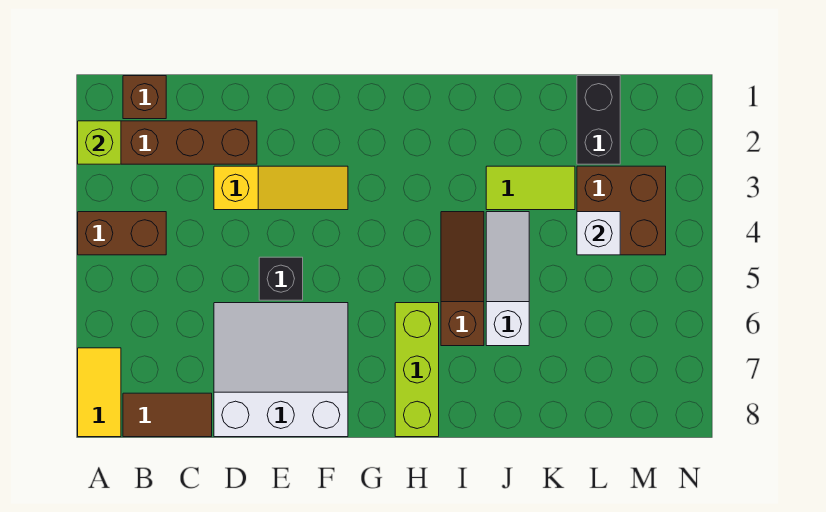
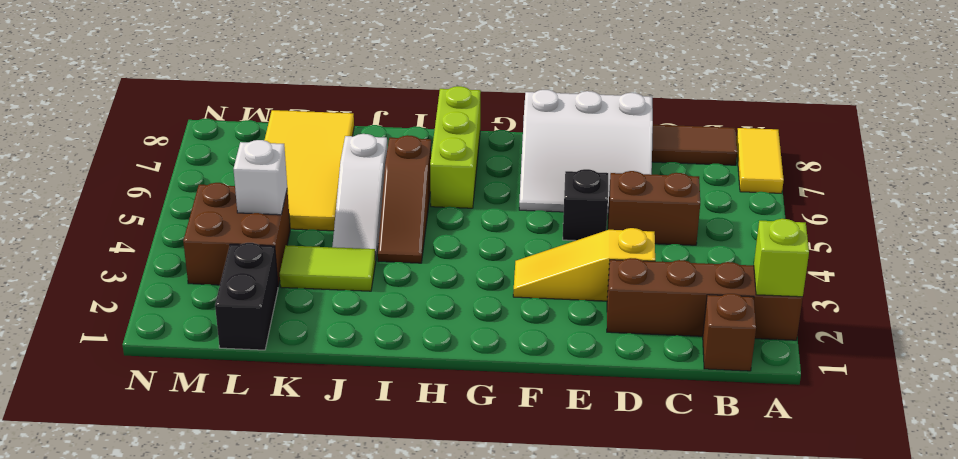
brown 1x2 brick [78,212,166,255] -> brown 1x2 brick moved to [608,171,700,245]
none -> yellow 2x4 tile [264,110,354,231]

